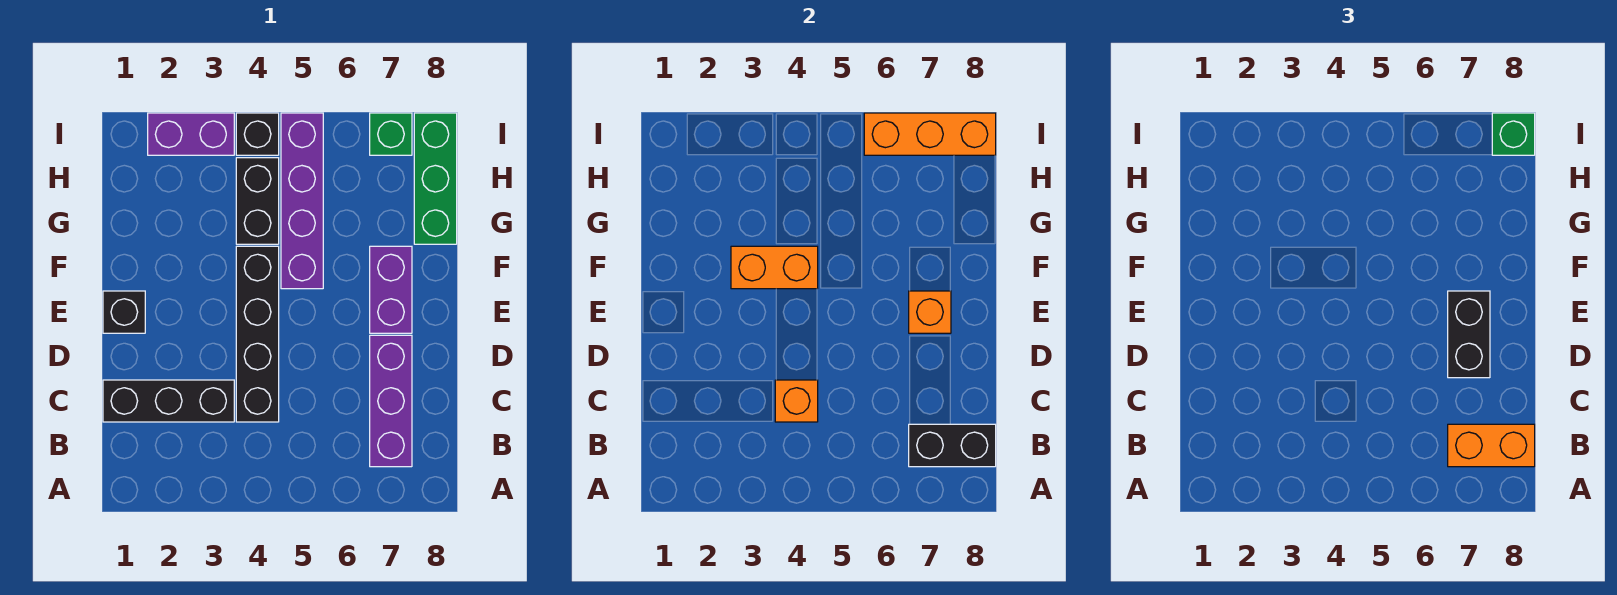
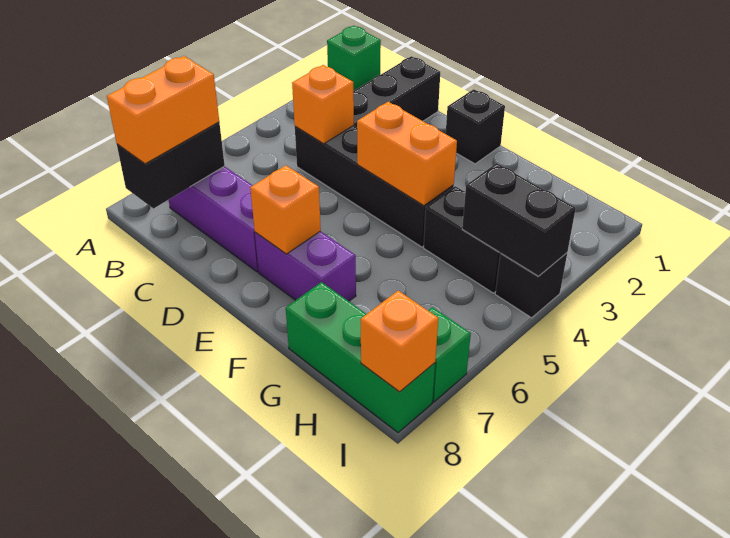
black 1x2 brick [1448,291,1490,378] -> black 1x2 brick moved to [462,163,576,276]
orange 1x2 brick [731,246,818,289] -> orange 1x2 brick turned to [357,102,457,206]
purple 1x4 brick [281,113,323,289] -> none
purple 1x2 brick [148,113,234,155] -> none
orange 1x3 brick [864,113,996,155] -> orange 1x1 brick [361,291,438,392]
green 1x1 brick [1492,113,1535,155] -> green 1x1 brick moved to [327,26,381,91]

